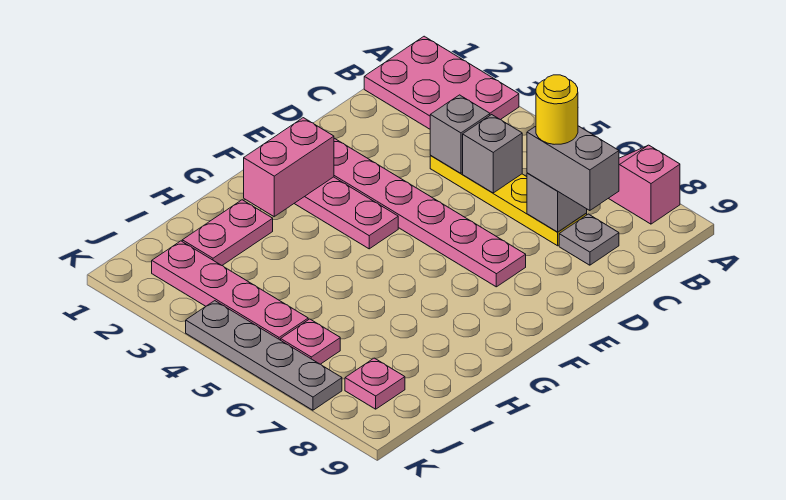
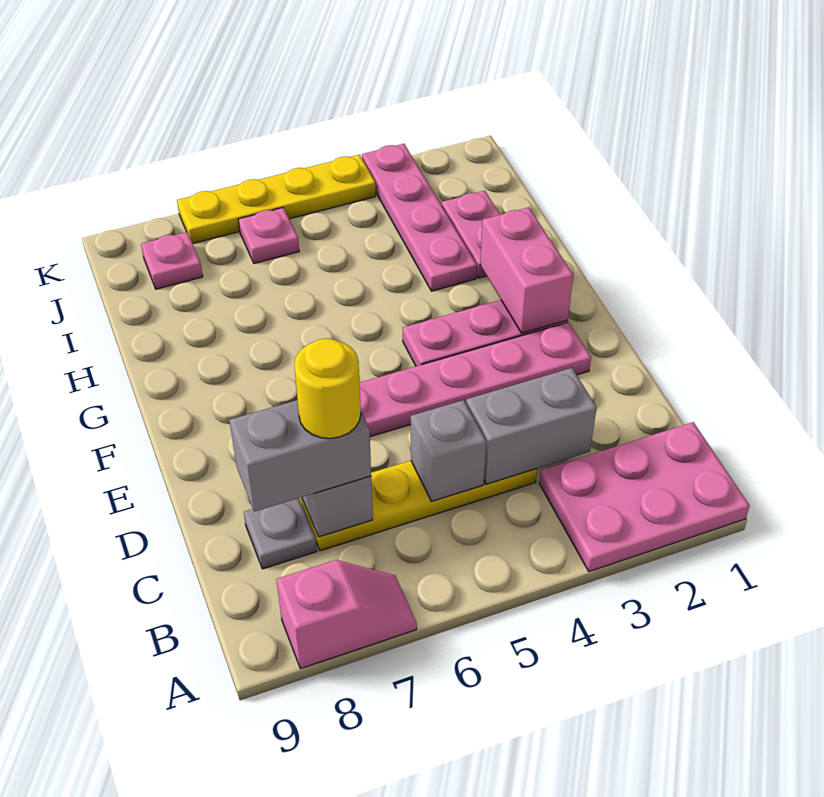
grey 1x1 brick [430,95,490,173] -> grey 1x2 brick [466,368,597,484]
pink 1x4 plate [152,241,309,340] -> pink 1x4 plate turned to [362,144,477,291]
grey 1x4 plate [186,301,342,410] -> yellow 1x4 plate [177,155,376,243]

